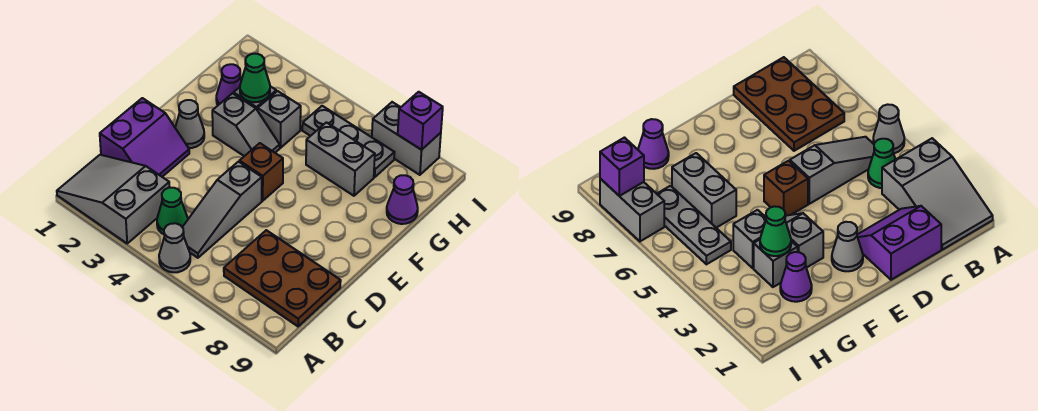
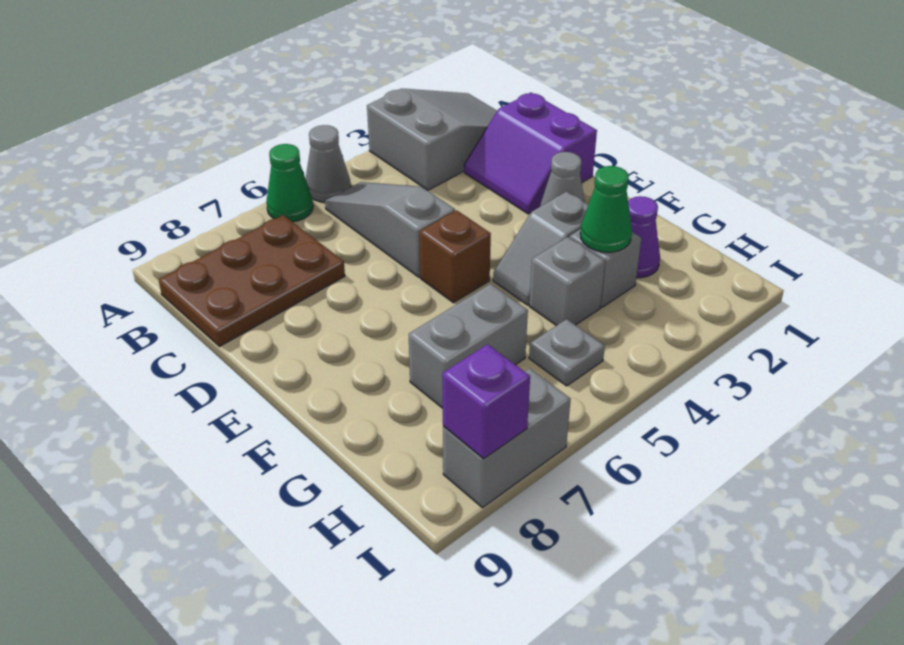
green 1x1 cone [157,188,188,234] -> green 1x1 cone moved to [266,144,313,222]
purple 1x1 cone [387,175,418,224] -> none
grey 1x3 plate [302,106,394,177] -> grey 1x1 plate [529,319,605,386]

